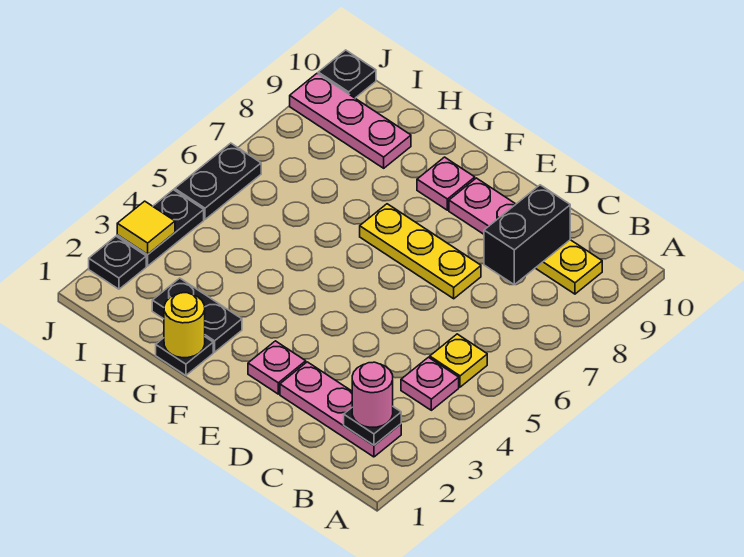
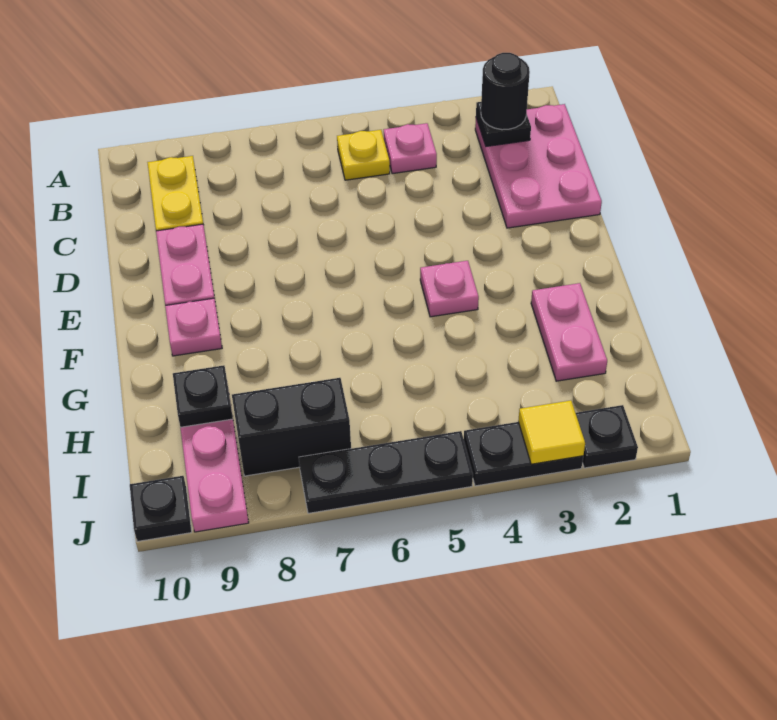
pink 1x3 plate [280,362,401,457] -> pink 2x3 plate [475,104,602,228]
pink 1x1 round brick [352,362,393,427] -> black 1x1 round brick [481,53,530,130]
black 1x2 brick [484,185,570,285] -> black 1x2 brick moved to [232,378,351,476]
yellow 1x3 plate [360,204,481,299] -> none
pink 1x1 plate [248,341,306,394] -> pink 1x1 plate moved to [420,261,479,317]
black 1x1 plate [156,337,213,375] -> black 1x1 plate moved to [173,365,233,427]
yellow 1x1 round brick [164,293,205,358] -> none
black 1x2 plate [152,278,242,352] -> pink 1x2 plate [531,283,607,381]
black 1x2 plate [175,143,261,219] -> black 1x3 plate [299,431,473,513]

